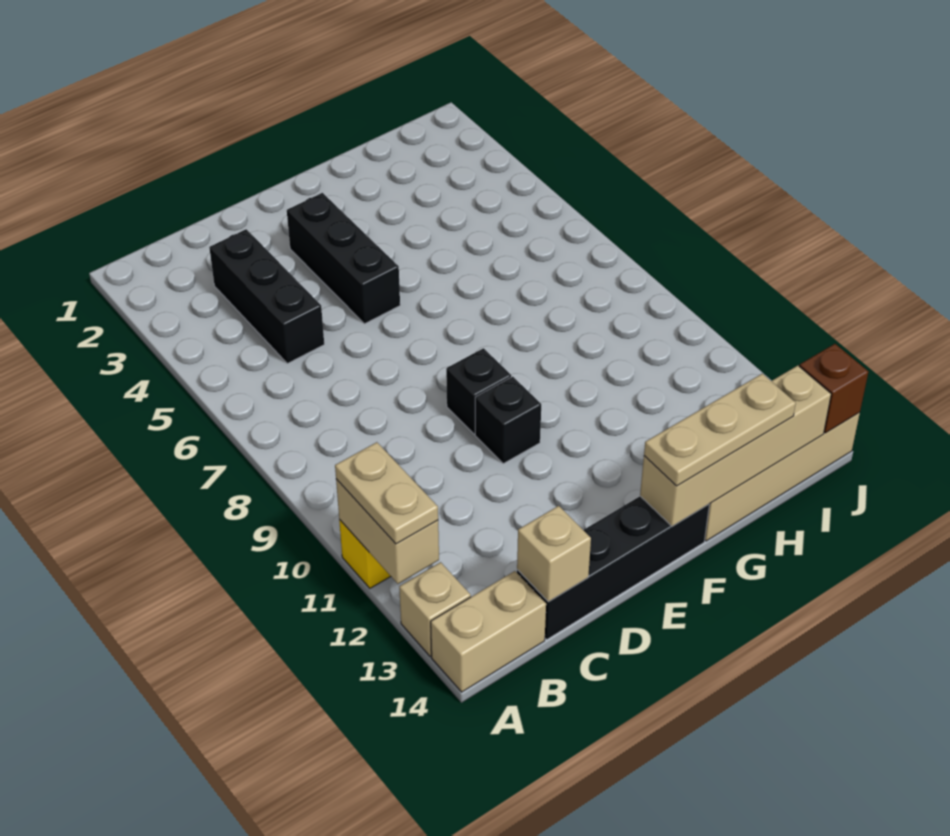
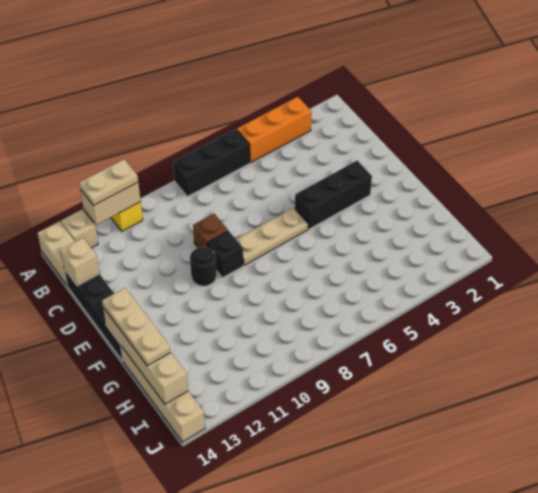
none -> orange 1x3 brick [237,97,312,162]
black 1x3 brick [209,229,324,363] -> black 1x3 brick moved to [173,129,250,196]
none -> tan 1x3 plate [236,208,308,265]
black 1x1 brick [475,377,541,463] -> black 1x1 round brick [190,247,217,286]
brown 1x1 brick [799,344,868,433] -> brown 1x1 brick moved to [193,214,228,248]

